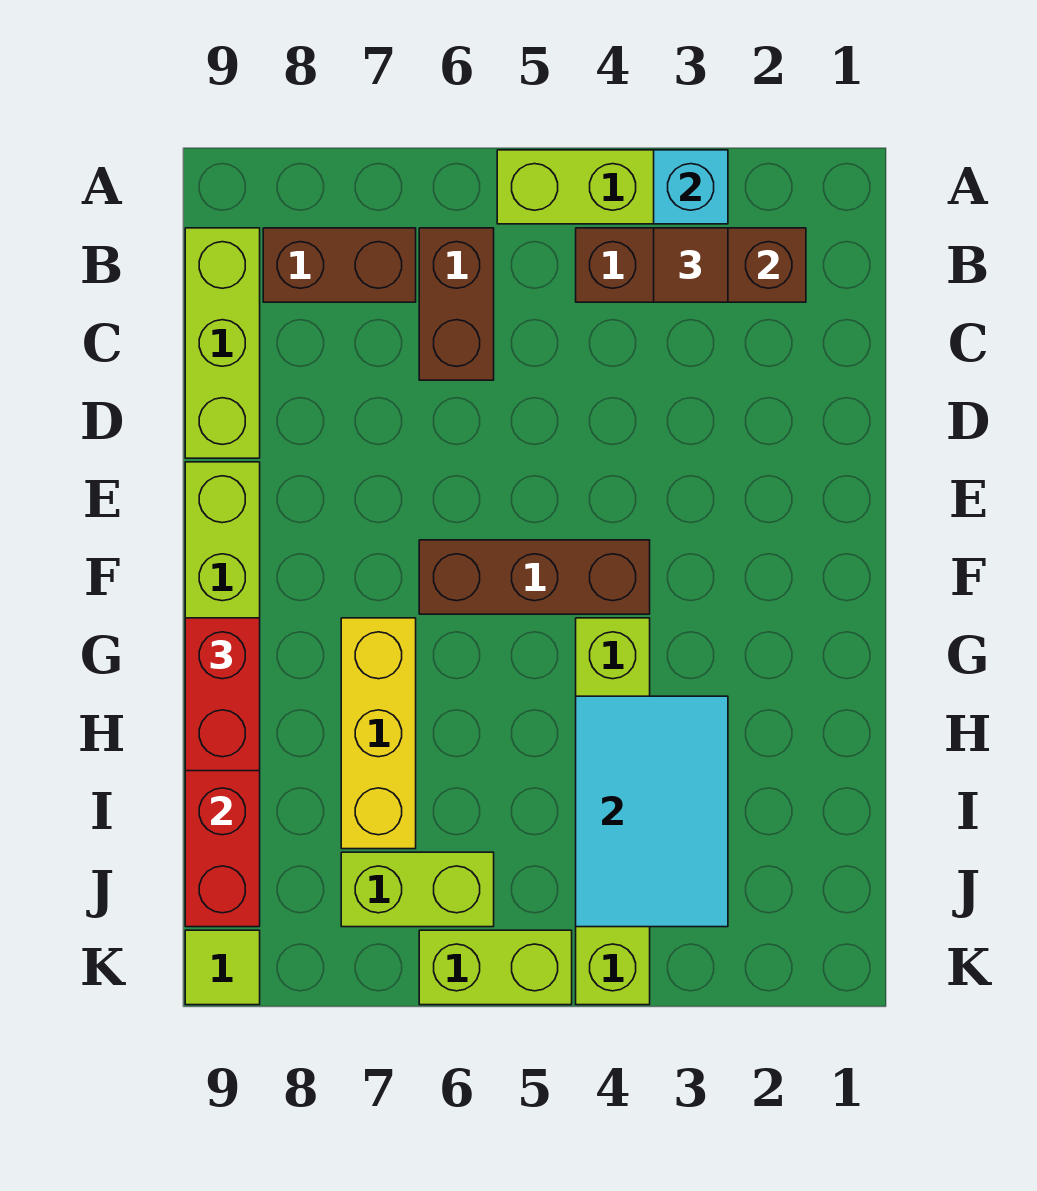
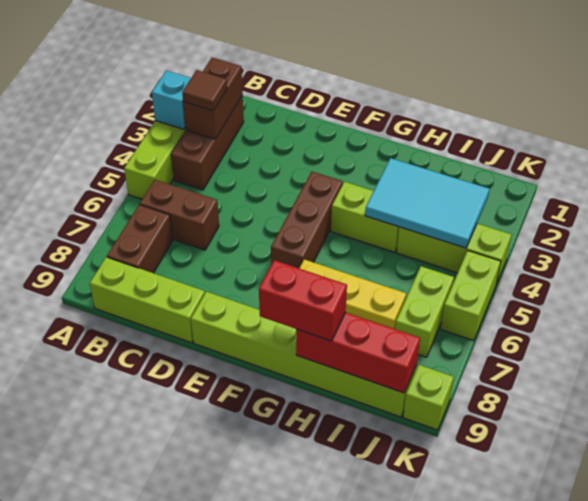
lime 1x1 tile [185,930,260,1005] -> lime 1x1 brick [403,365,454,430]

